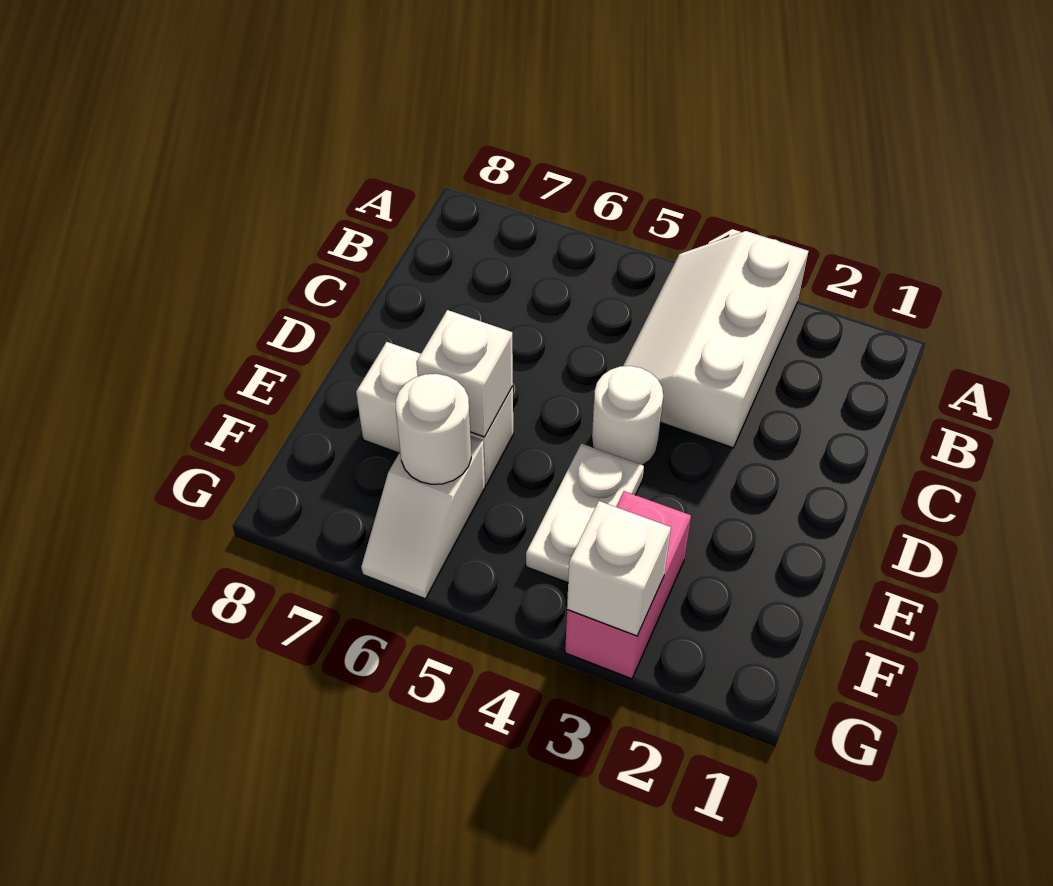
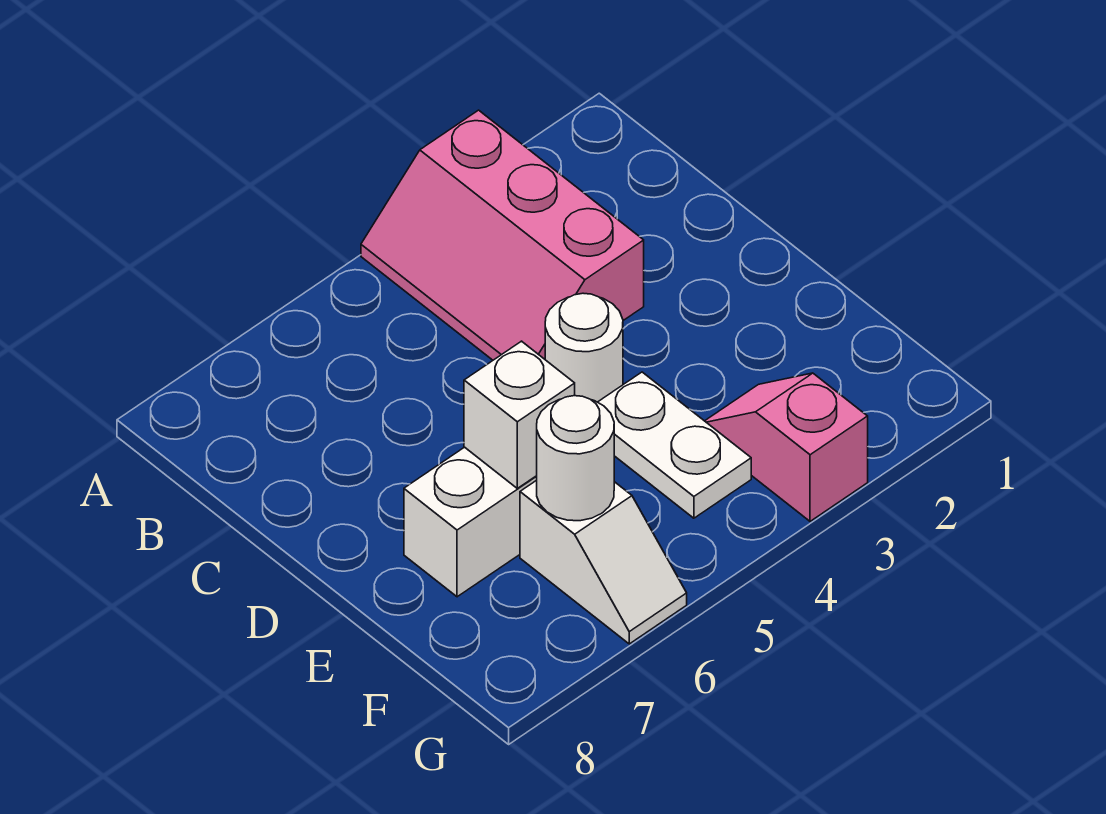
white 2x3 slope [623,231,808,448] -> pink 2x3 slope [361,110,644,360]
pink 1x2 brick [565,491,691,679] -> pink 1x2 slope [705,373,868,521]
white 1x1 brick [567,501,671,636] -> none

